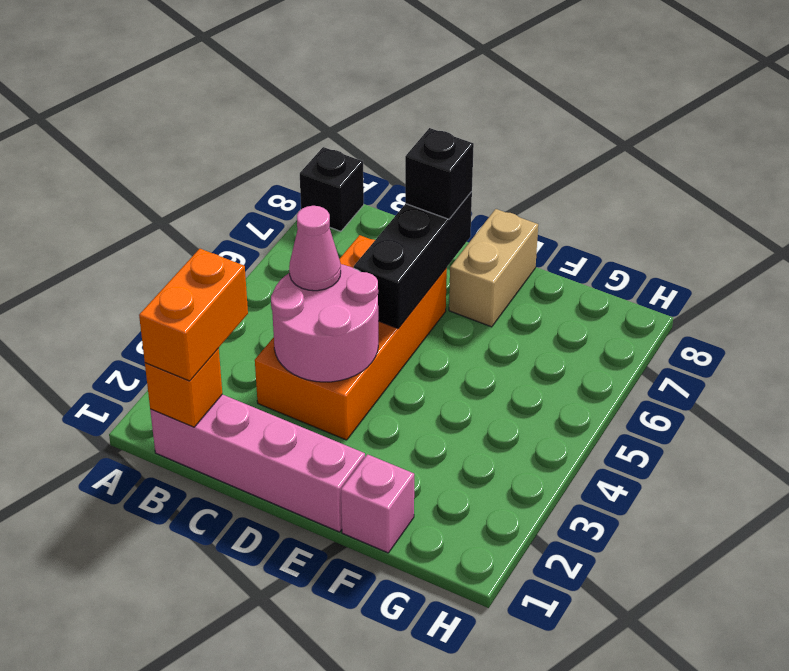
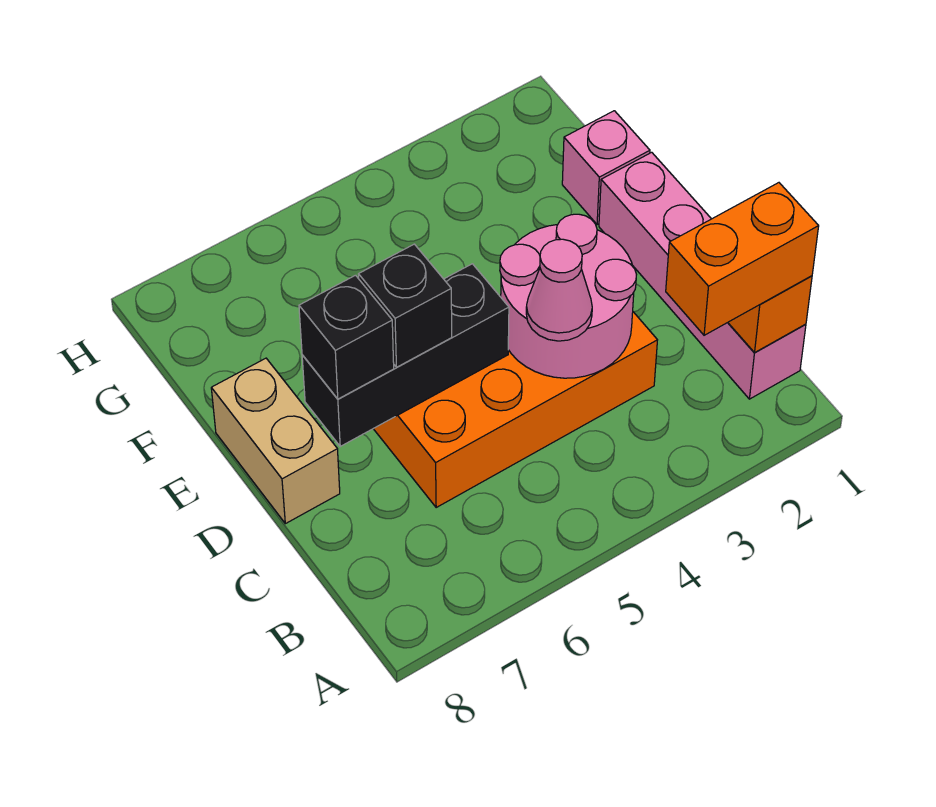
black 1x1 brick [300,147,364,231] -> black 1x1 brick moved to [359,244,452,367]
tan 1x2 brick [449,209,538,327] -> tan 1x2 brick turned to [211,358,340,524]

